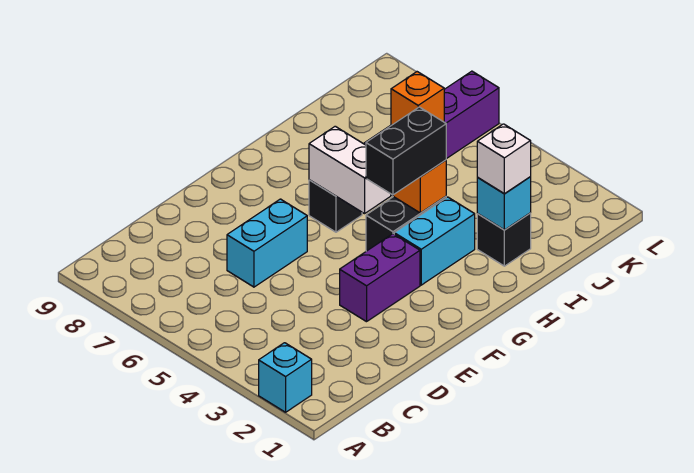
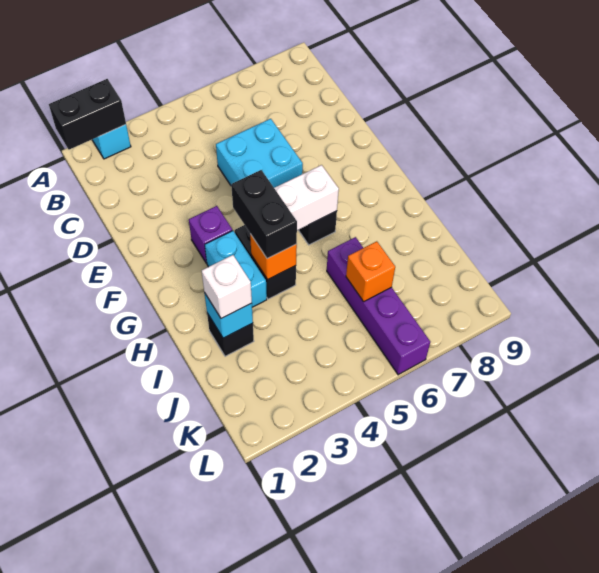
none -> black 1x2 brick [49,79,126,150]
cyan 1x2 brick [227,199,307,287] -> cyan 2x2 brick [216,119,303,188]
purple 1x2 brick [340,234,420,322] -> purple 1x1 brick [189,206,232,263]

